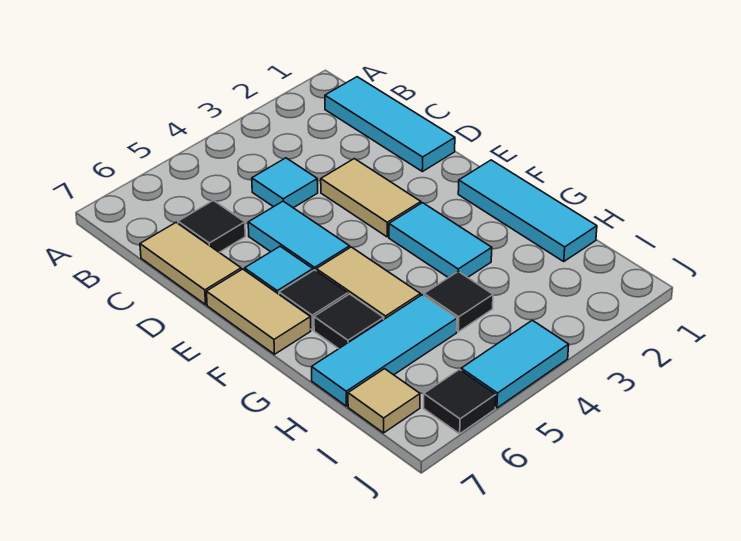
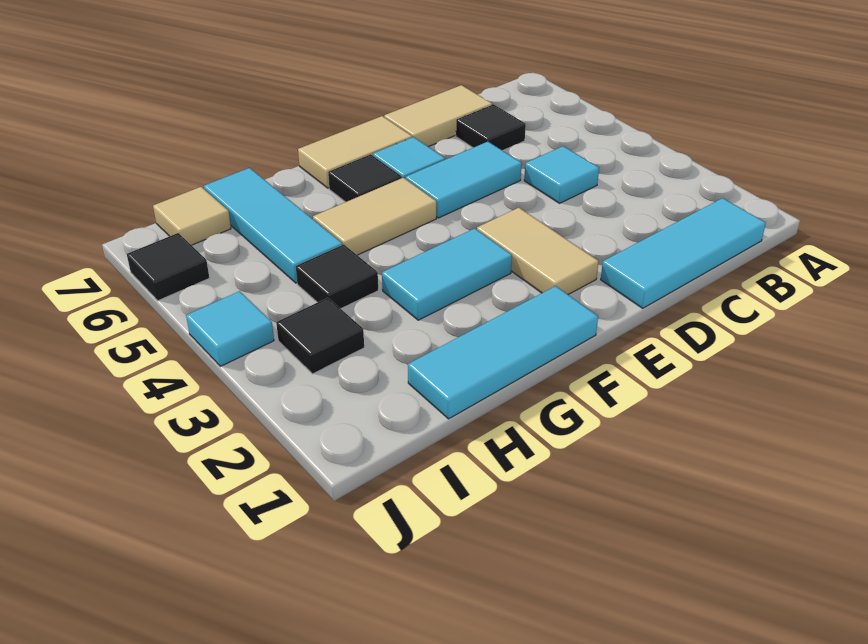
tan 1x2 tile [321,159,421,237] -> tan 1x2 tile turned to [477,208,599,294]
black 1x1 tile [314,294,384,349] -> black 1x1 tile moved to [276,298,364,374]
cyan 1x2 tile [461,320,569,408] -> cyan 1x1 tile [186,291,274,366]

